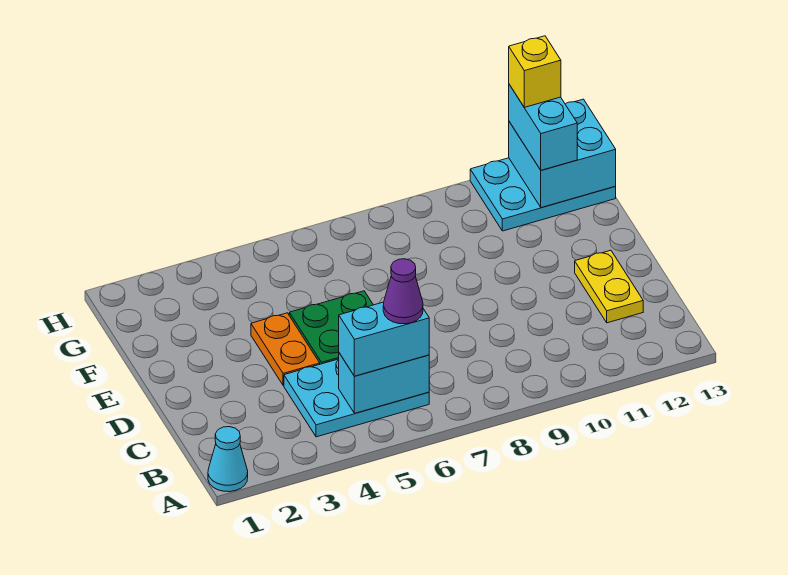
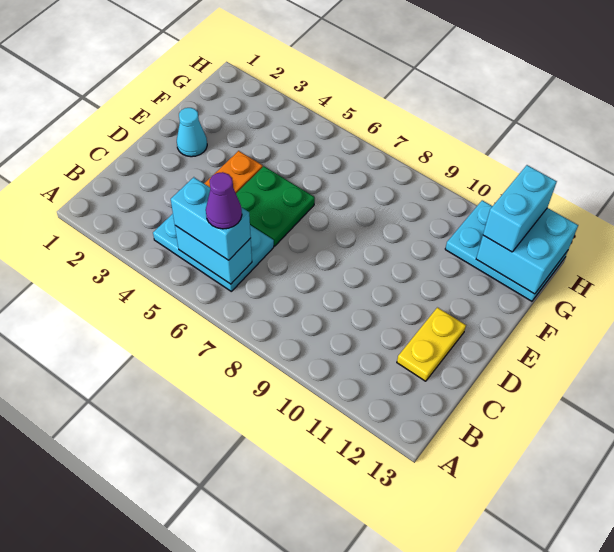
cyan 1x1 cone [208,427,248,492] -> cyan 1x1 cone moved to [177,108,207,157]
yellow 1x1 brick [509,36,561,107] -> none

